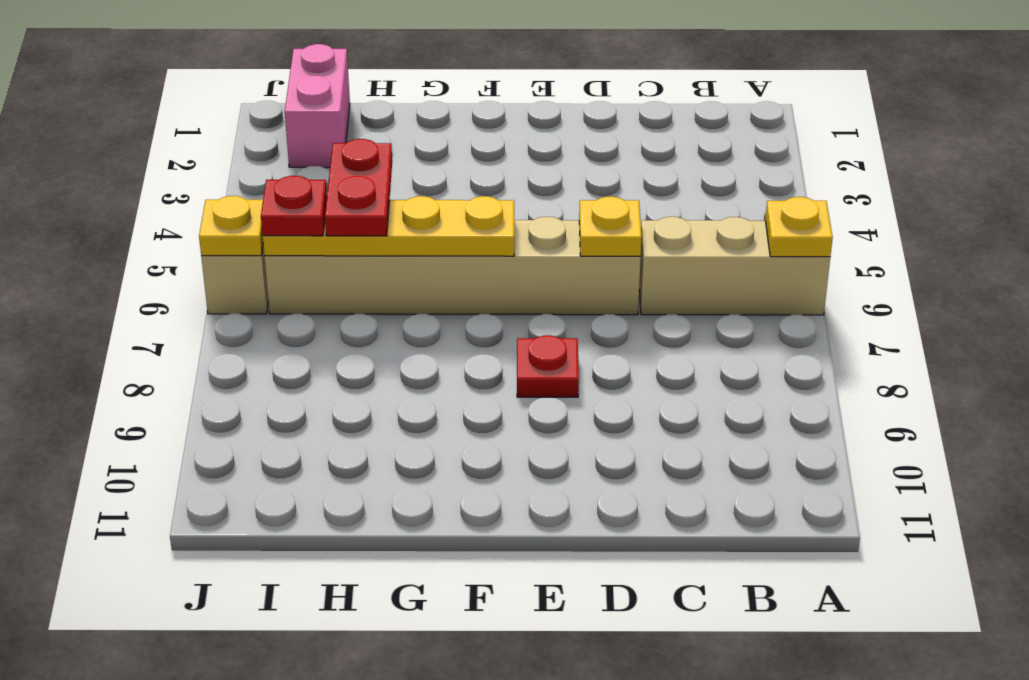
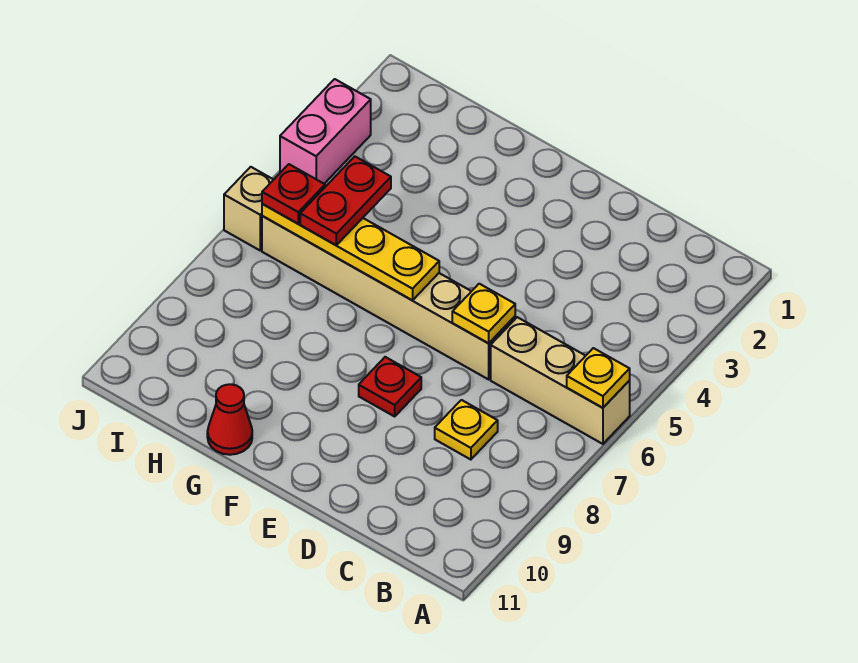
none -> red 1x1 cone [207,384,252,455]
pink 1x2 brick [285,44,350,168] -> pink 1x2 brick moved to [280,79,371,184]
yellow 1x1 plate [199,196,263,256] -> yellow 1x1 plate moved to [435,400,498,460]

